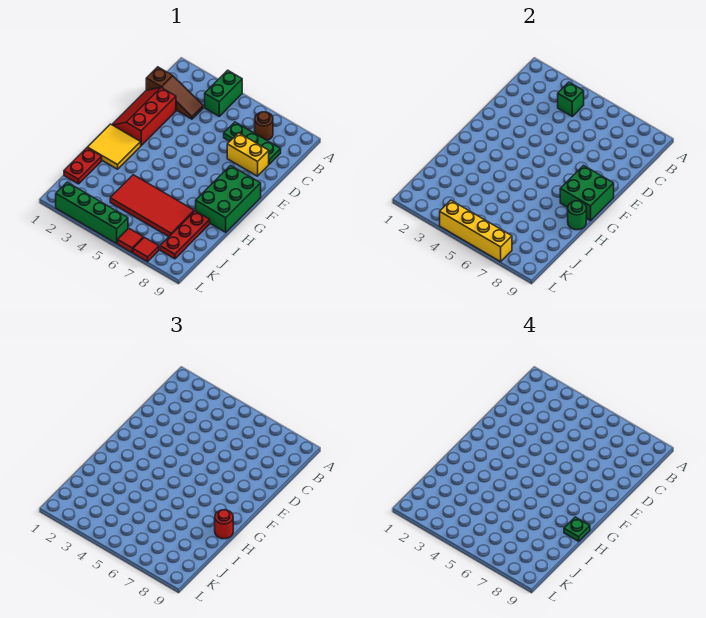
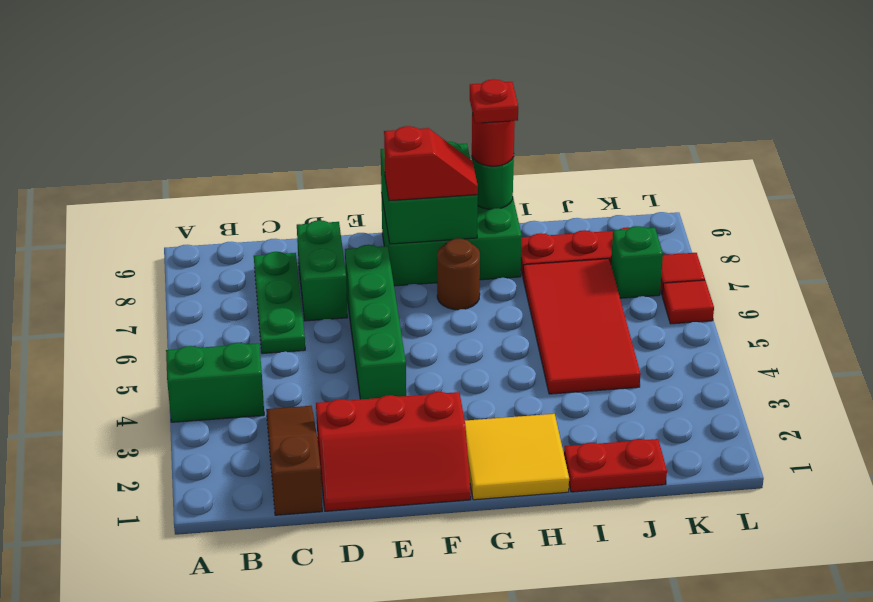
green 1x1 brick [558,82,584,116] -> green 1x1 brick moved to [611,226,663,298]
brown 1x1 round brick [255,112,273,140] -> brown 1x1 round brick moved to [437,239,480,310]
yellow 1x2 brick [227,133,269,176] -> green 1x2 brick [297,220,348,321]
none -> red 1x2 slope [384,126,478,201]
green 1x1 plate [564,517,590,541] -> red 1x1 plate [470,79,518,123]
green 1x4 brick [56,182,128,243] -> green 1x4 brick moved to [345,245,406,399]
yellow 1x4 brick [440,200,512,262] -> none

